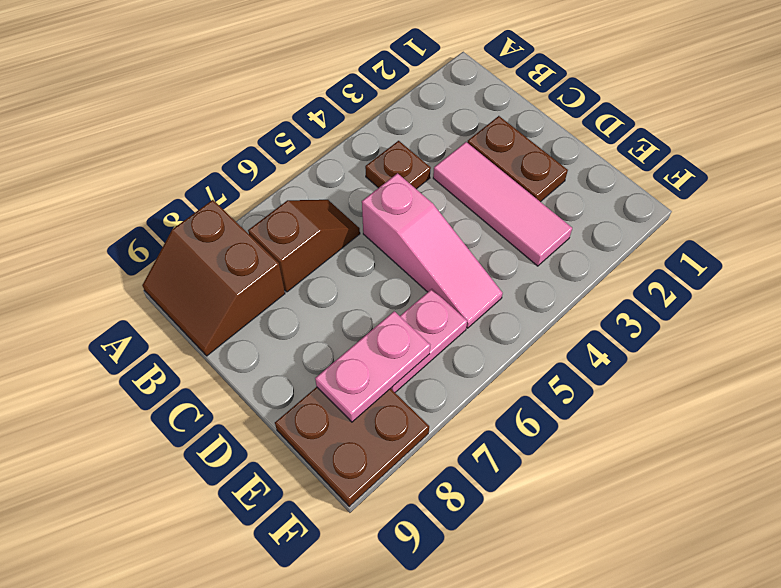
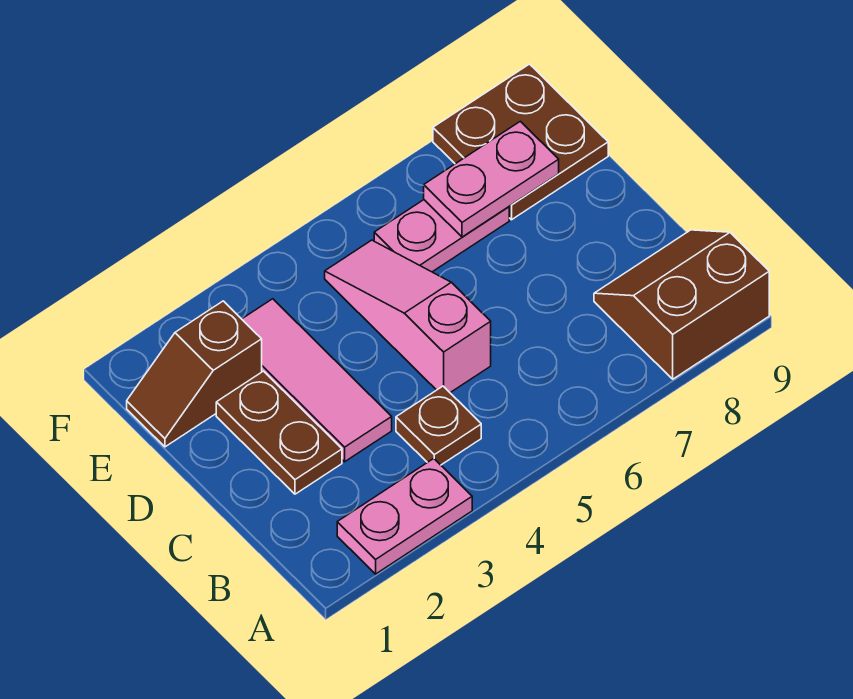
none -> pink 1x2 plate [337,459,472,574]
brown 2x2 slope [142,200,285,356] -> brown 2x2 slope turned to [594,230,769,379]
brown 1x2 slope [248,200,360,292] -> brown 1x2 slope moved to [127,301,262,447]

